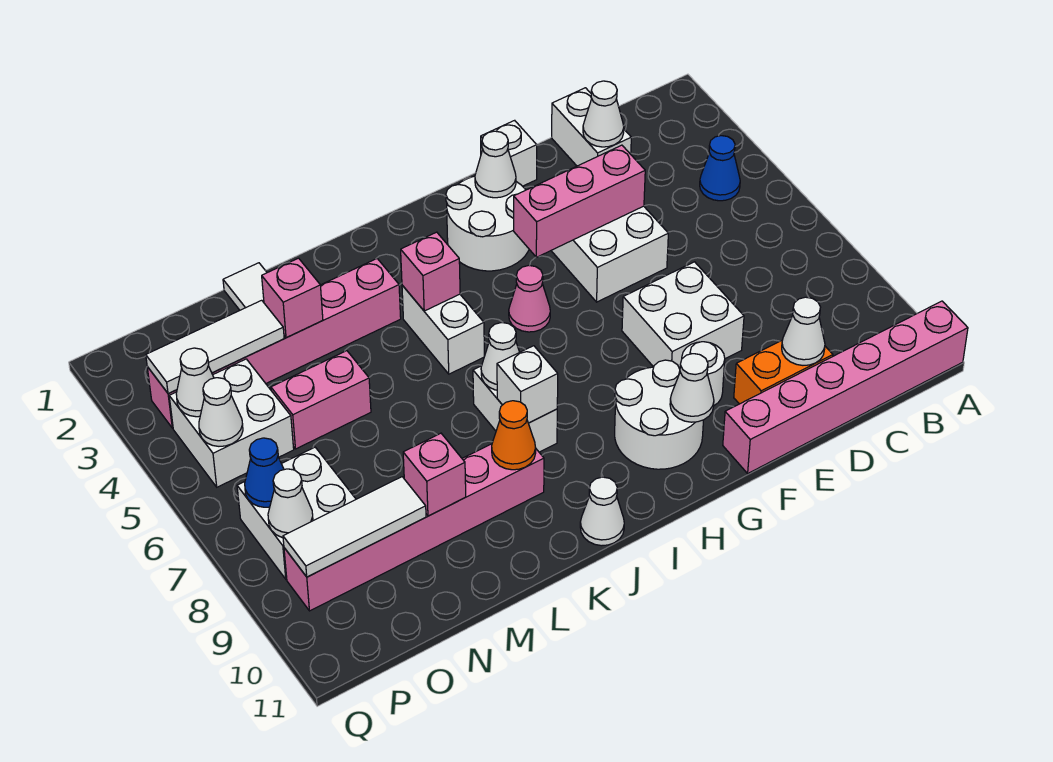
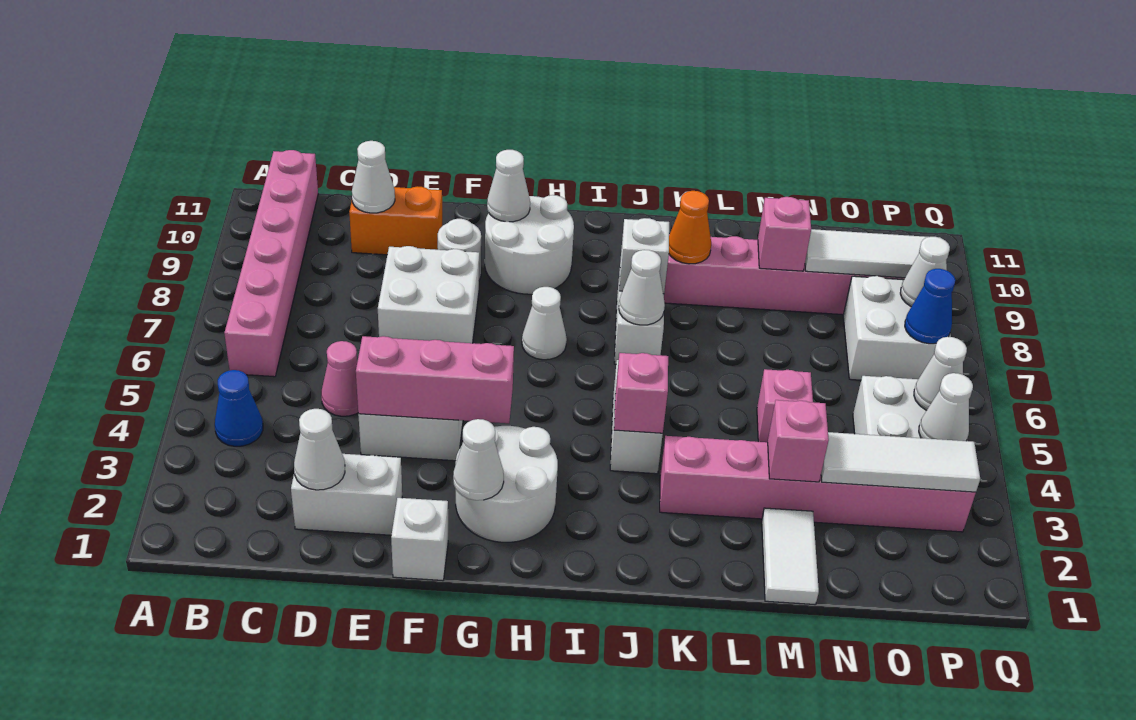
pink 1x6 brick [723,301,968,473] -> pink 1x6 brick turned to [224,150,318,377]
white 1x2 brick [552,88,631,166] -> white 1x2 brick turned to [291,454,402,535]
pink 1x1 cone [509,265,550,332] -> pink 1x1 cone moved to [321,341,358,416]
white 1x1 cone [580,477,624,546] -> white 1x1 cone moved to [522,287,567,360]
pink 1x2 brick [271,351,371,449] -> pink 1x1 brick [757,369,813,442]

